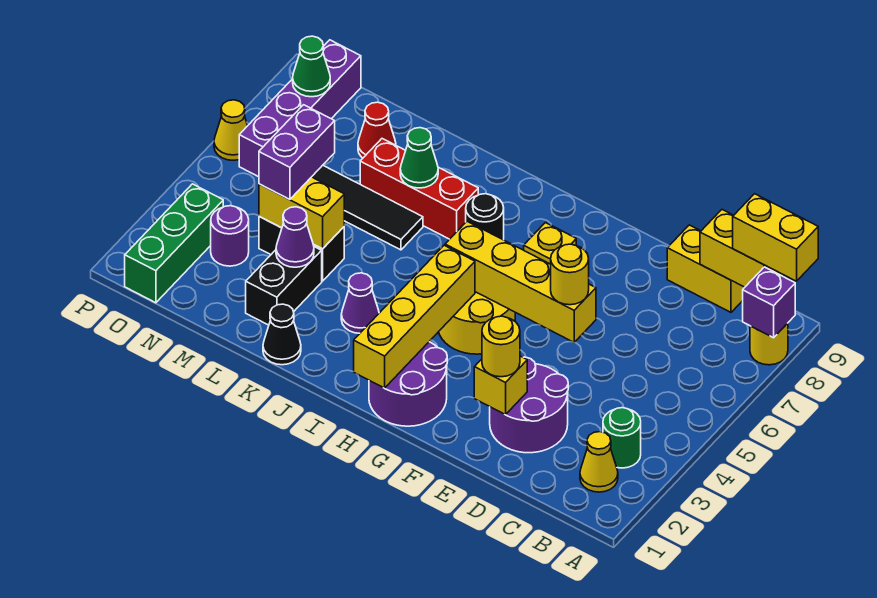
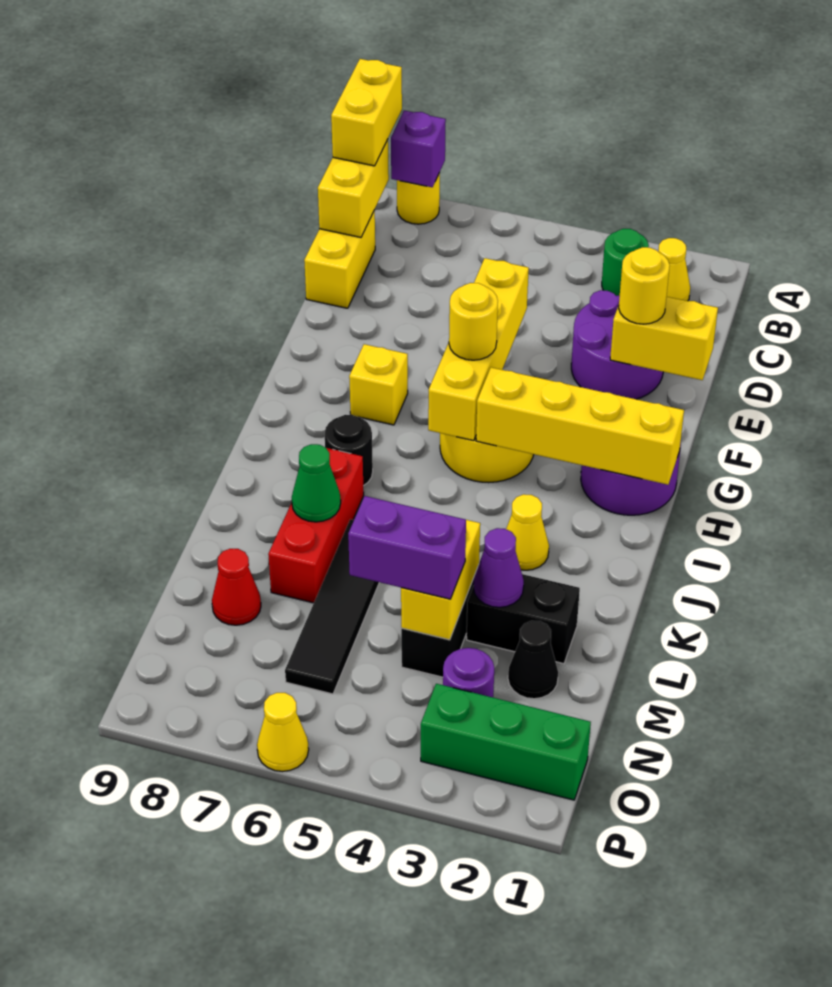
yellow 1x1 brick [474,356,527,415] -> yellow 1x2 brick [610,297,718,380]
yellow 1x1 round brick [551,244,589,305] -> yellow 1x1 round brick moved to [449,283,498,360]
purple 1x1 cone [341,273,379,333] -> yellow 1x1 cone [506,494,549,570]
black 1x1 cone [263,304,301,365] -> black 1x1 cone moved to [508,621,558,699]
purple 1x4 brick [239,40,361,177] -> none
green 1x1 cone [293,36,330,97] -> none

